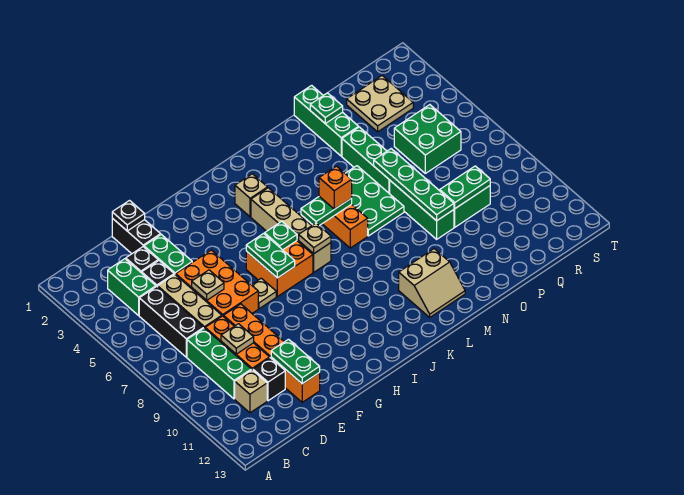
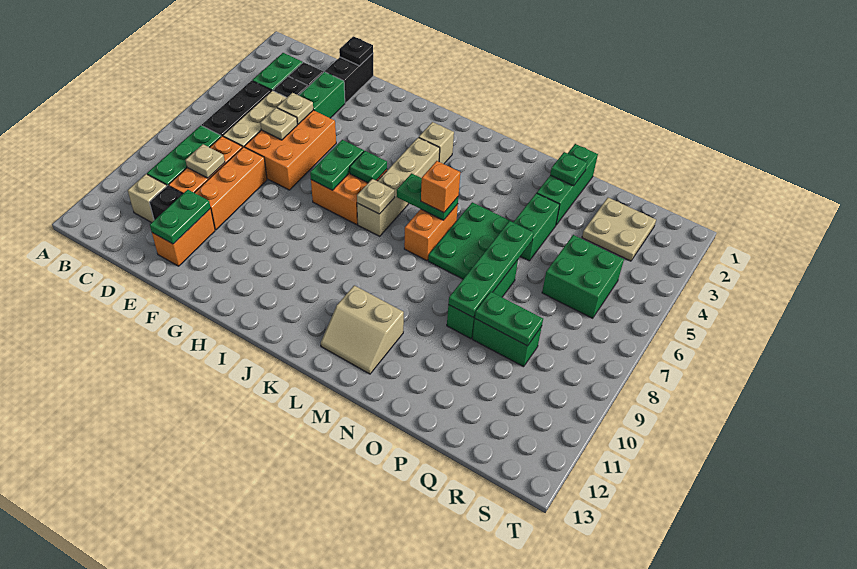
tan 1x1 plate [252,278,276,309] -> tan 1x1 plate moved to [277,93,313,124]
green 1x3 brick [342,127,390,194] -> green 1x2 brick [513,193,560,261]

